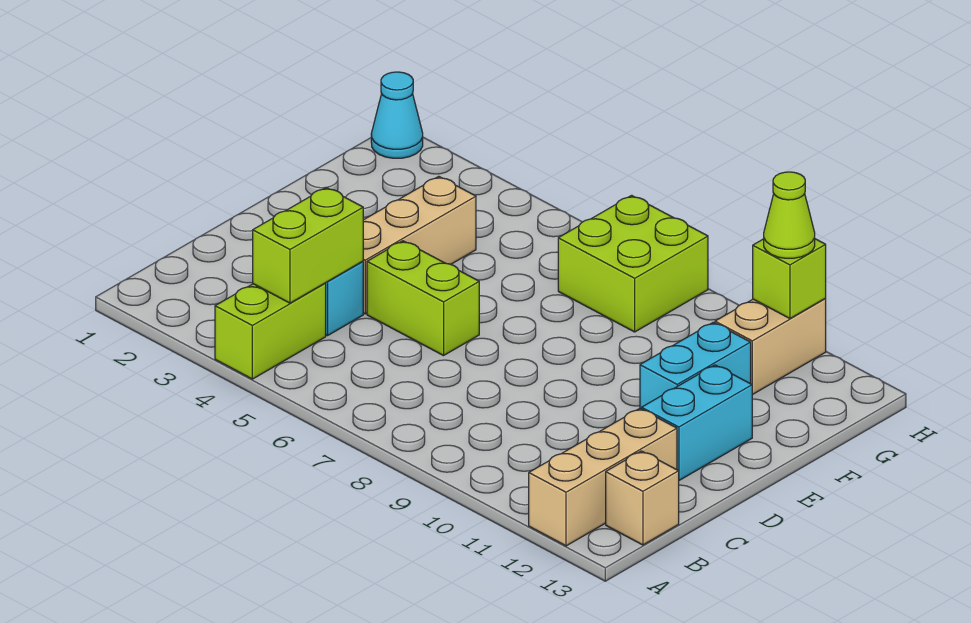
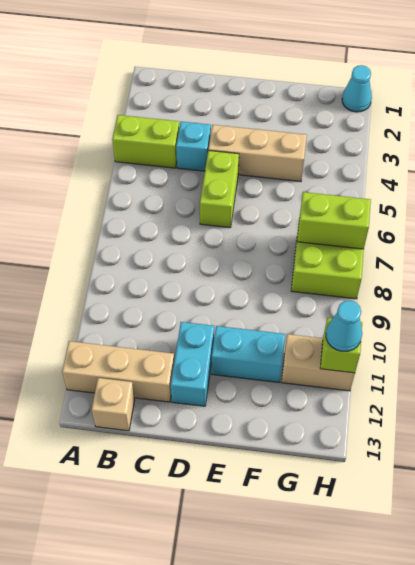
lime 1x2 brick [253,187,363,303] -> lime 1x2 brick moved to [297,192,371,249]
cyan 1x2 brick [642,365,752,480] -> cyan 1x2 brick turned to [171,322,214,406]
lime 1x1 cone [764,172,815,258] -> cyan 1x1 cone [326,301,362,351]

